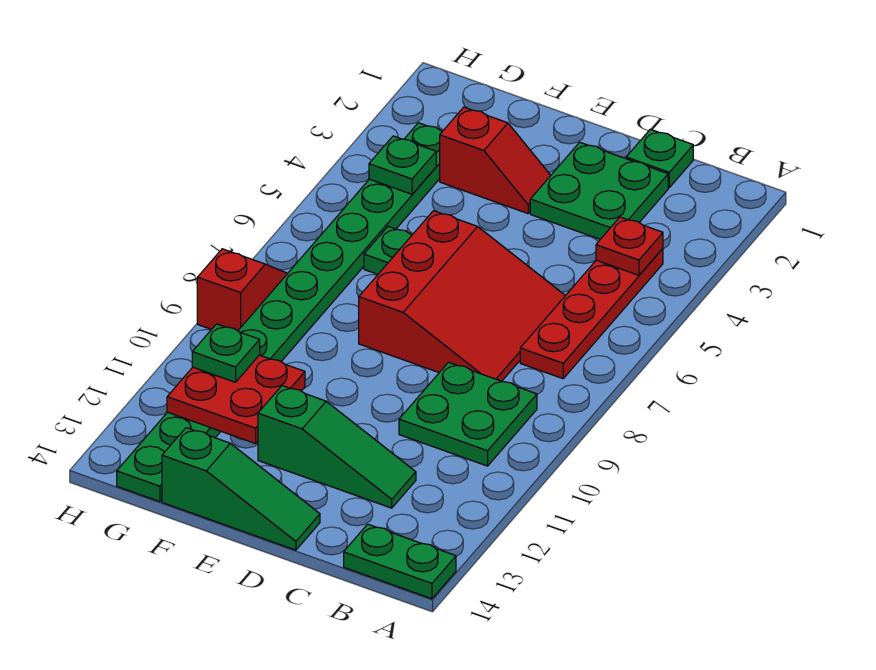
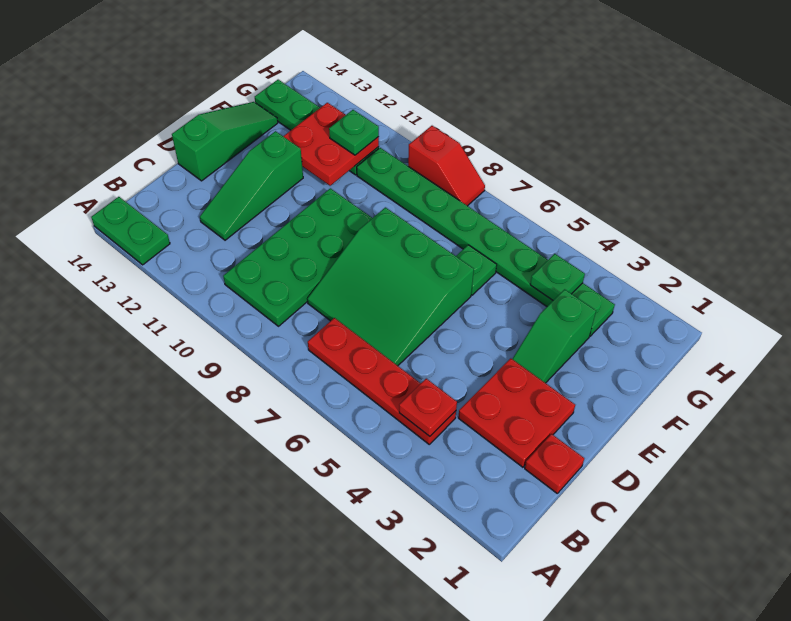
green 1x2 plate [344,524,456,599] -> green 1x2 plate turned to [91,197,170,265]
green 2x2 plate [399,362,537,466] -> green 2x4 plate [223,188,372,326]
green 1x1 plate [626,129,693,188] -> red 1x1 plate [525,434,584,493]
green 2x2 plate [530,142,668,239] -> red 2x2 plate [458,358,575,467]
red 3x3 slope [359,211,565,381] -> green 3x3 slope [307,207,474,366]
green 1x3 slope [162,428,320,550] -> green 1x3 slope turned to [172,102,278,181]
red 1x2 slope [440,107,551,213] -> green 1x2 slope [513,289,596,383]

